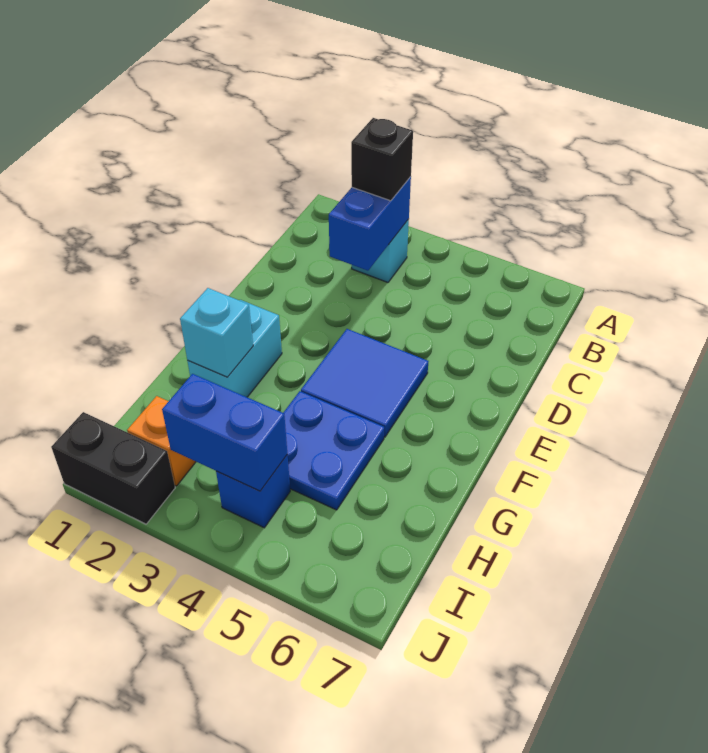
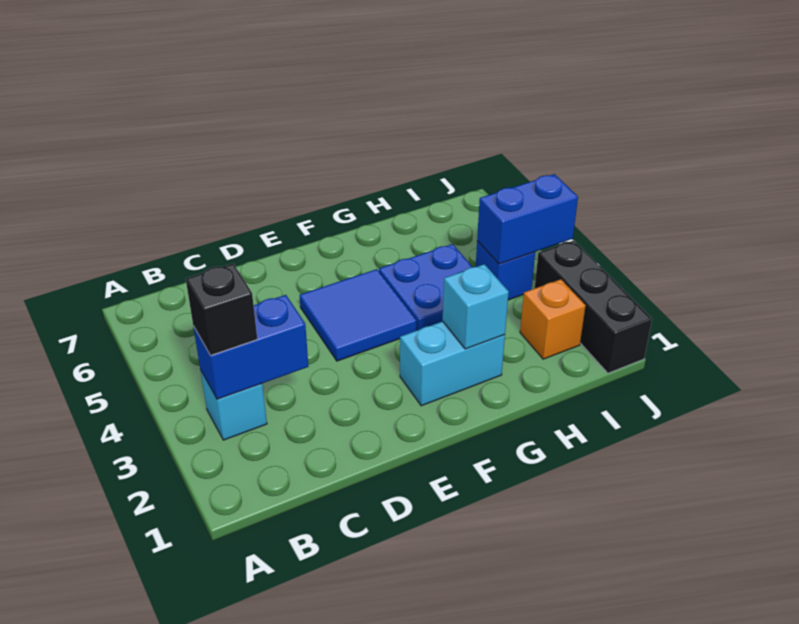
blue 1x2 brick [162,374,287,491] -> blue 1x2 brick turned to [477,174,578,264]
black 1x2 brick [51,412,175,524] -> black 1x3 brick [535,240,652,373]

